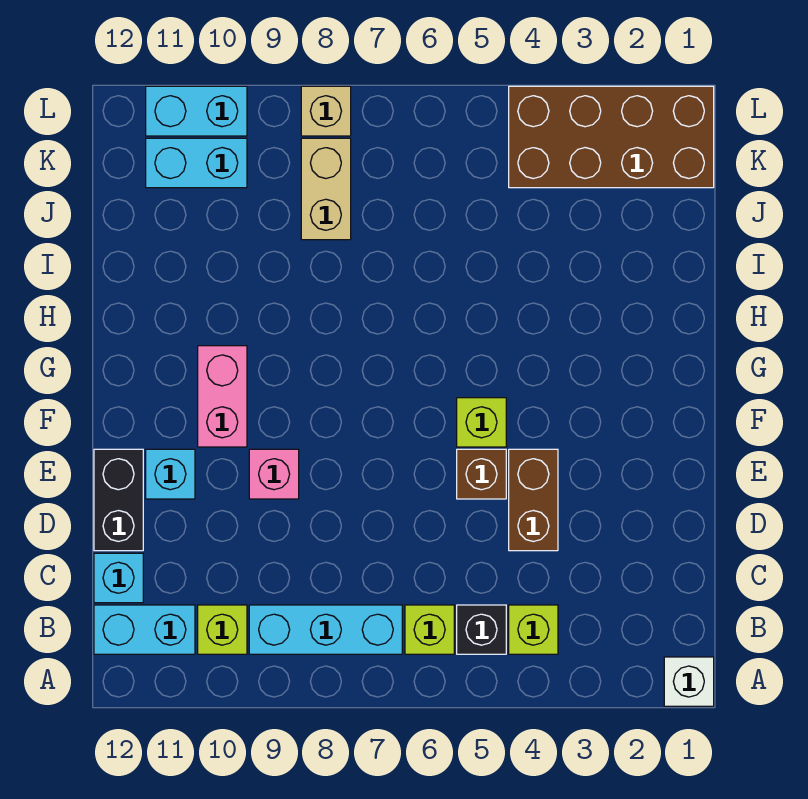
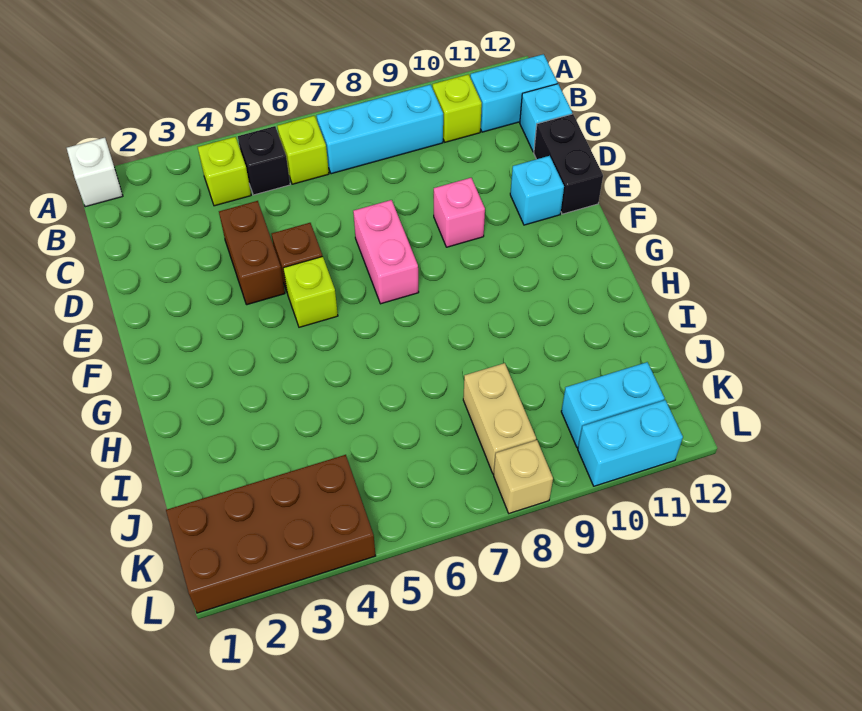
pink 1x2 brick [198,346,247,447] -> pink 1x2 brick moved to [353,200,419,304]

